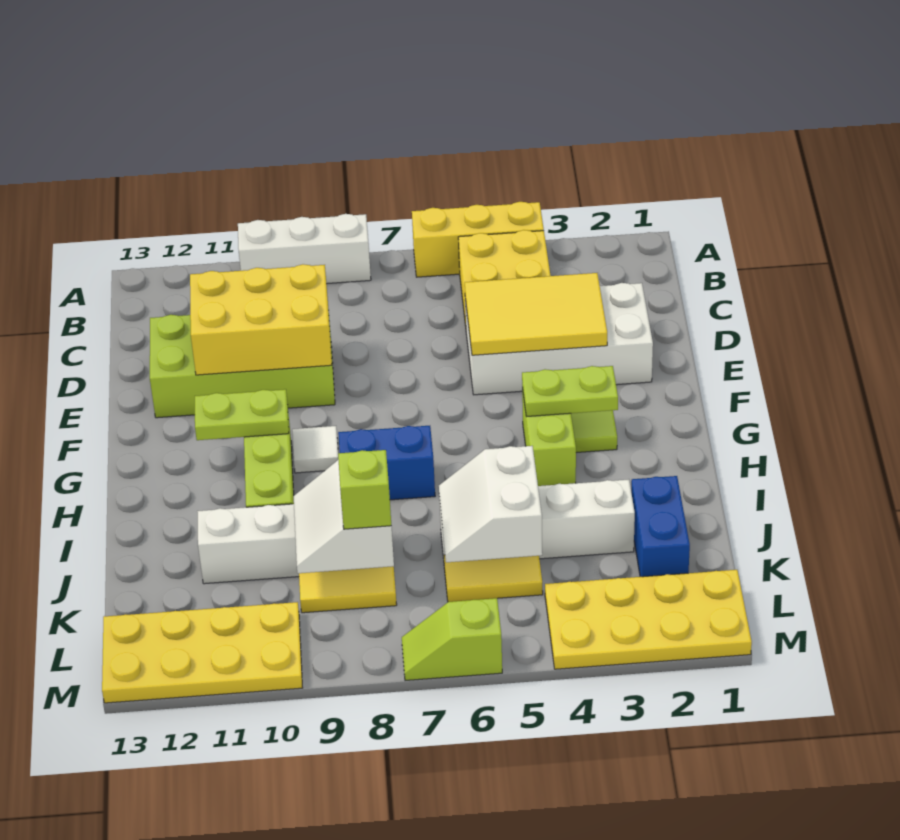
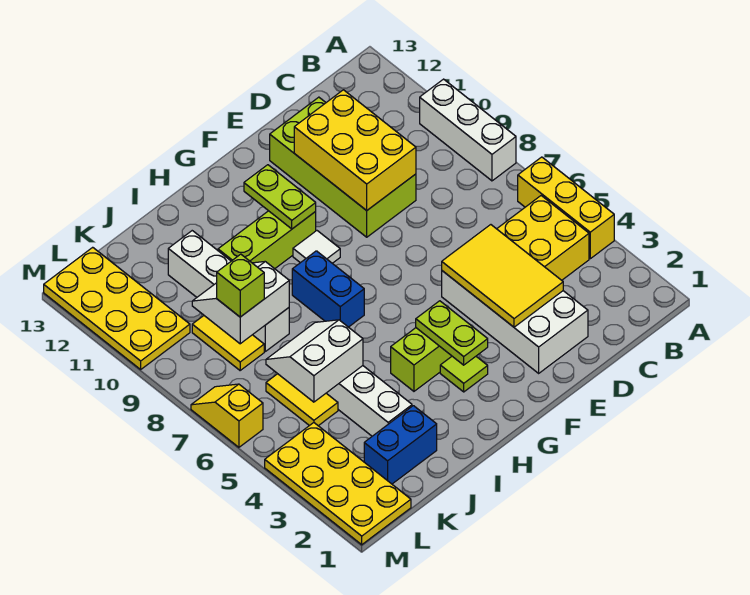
lime 1x2 slope [402,598,502,680] -> yellow 1x2 slope [191,384,263,447]

